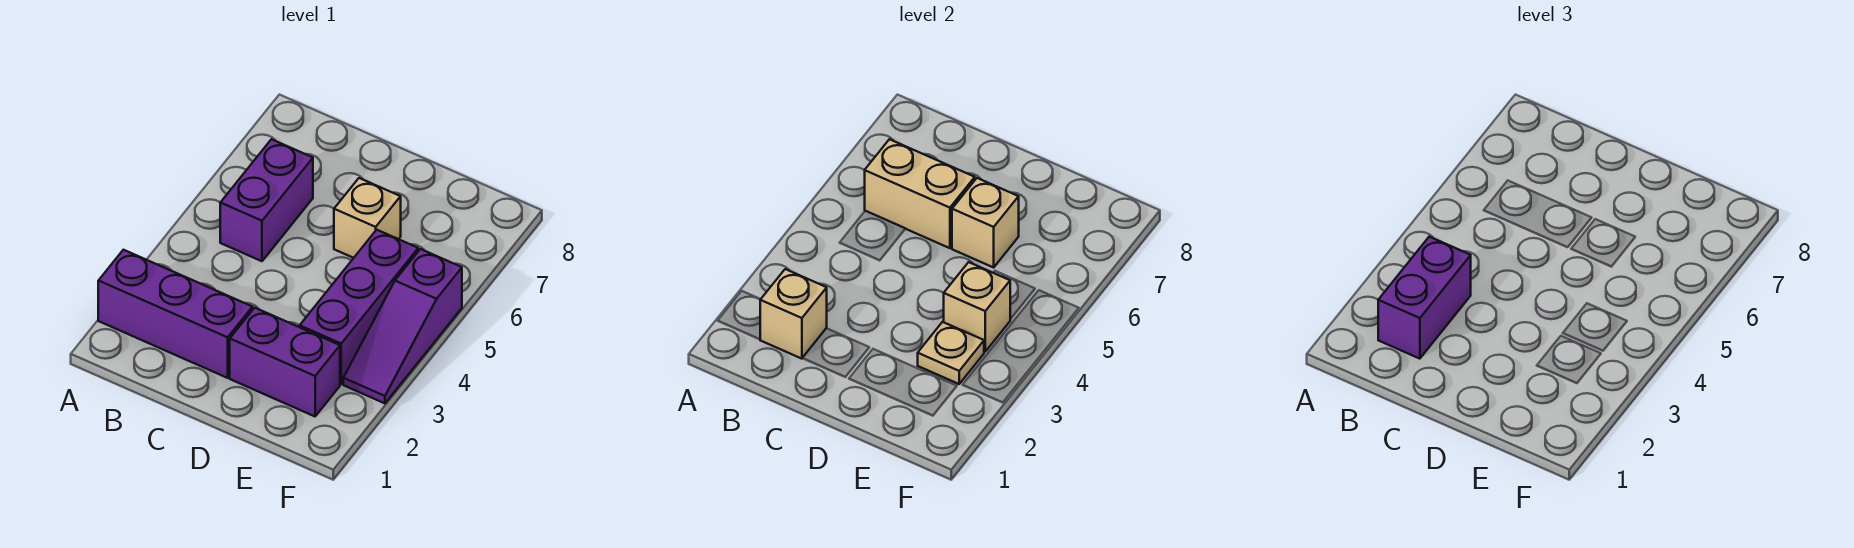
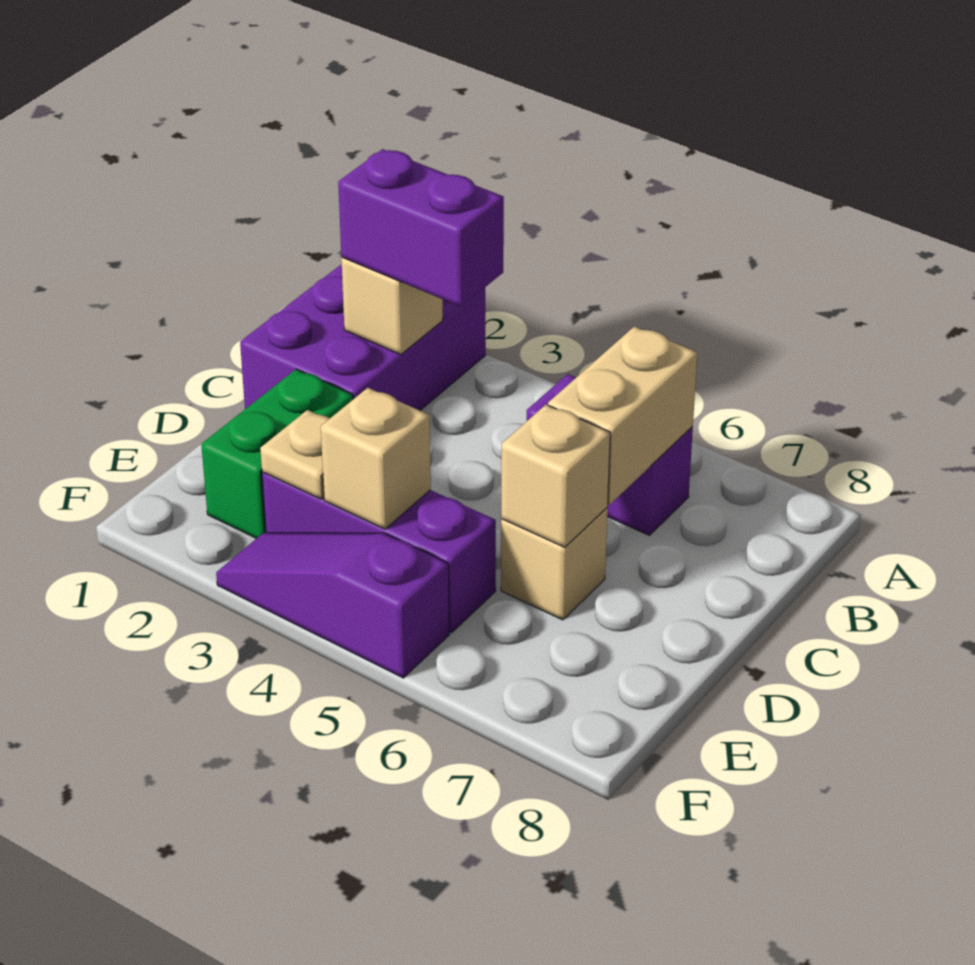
purple 1x3 brick [98,250,253,378] -> purple 2x3 brick [240,264,486,410]
purple 1x2 brick [230,308,340,416] -> green 1x2 brick [201,369,353,539]

